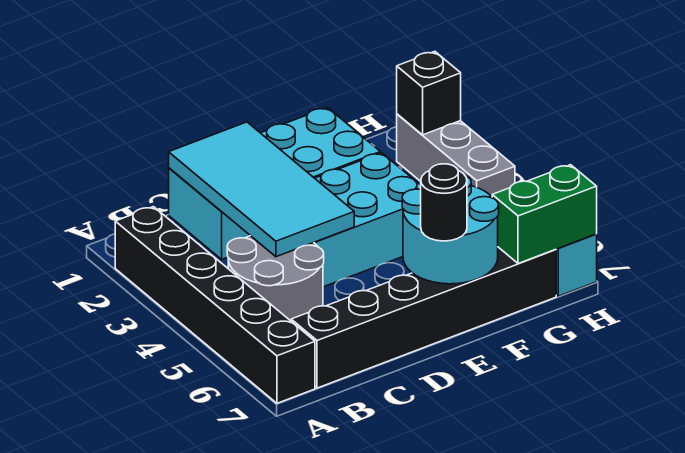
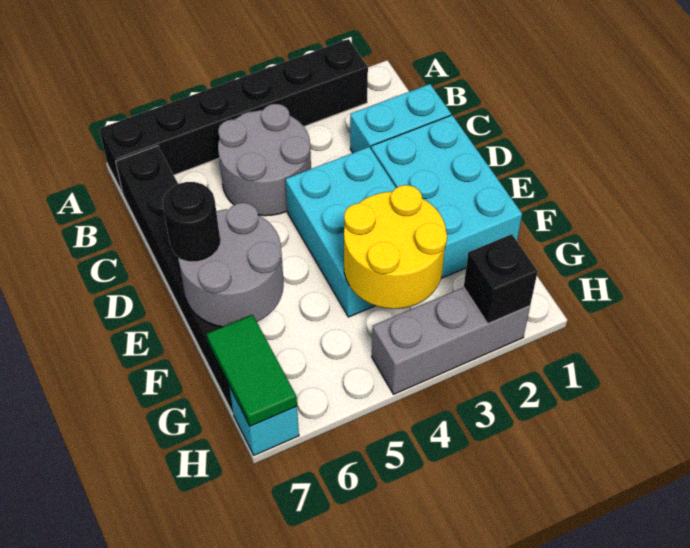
cyan 2x4 tile [169,122,354,257] -> none
cyan 2x2 round brick [402,176,499,284] -> grey 2x2 round brick [178,203,284,327]
none -> yellow 2x2 round brick [344,185,447,309]
green 1x2 brick [492,165,597,263] -> green 1x2 tile [207,315,297,426]

